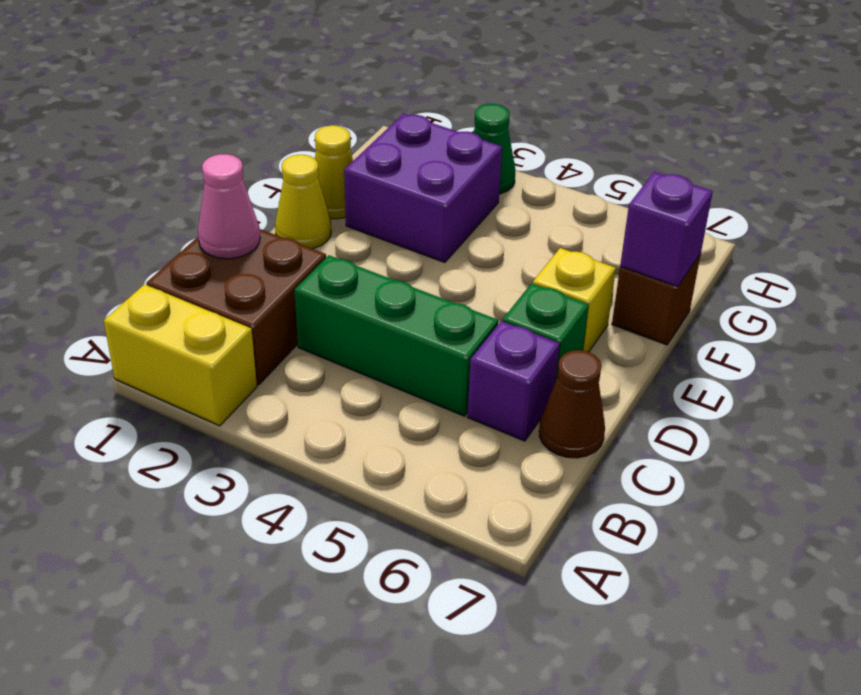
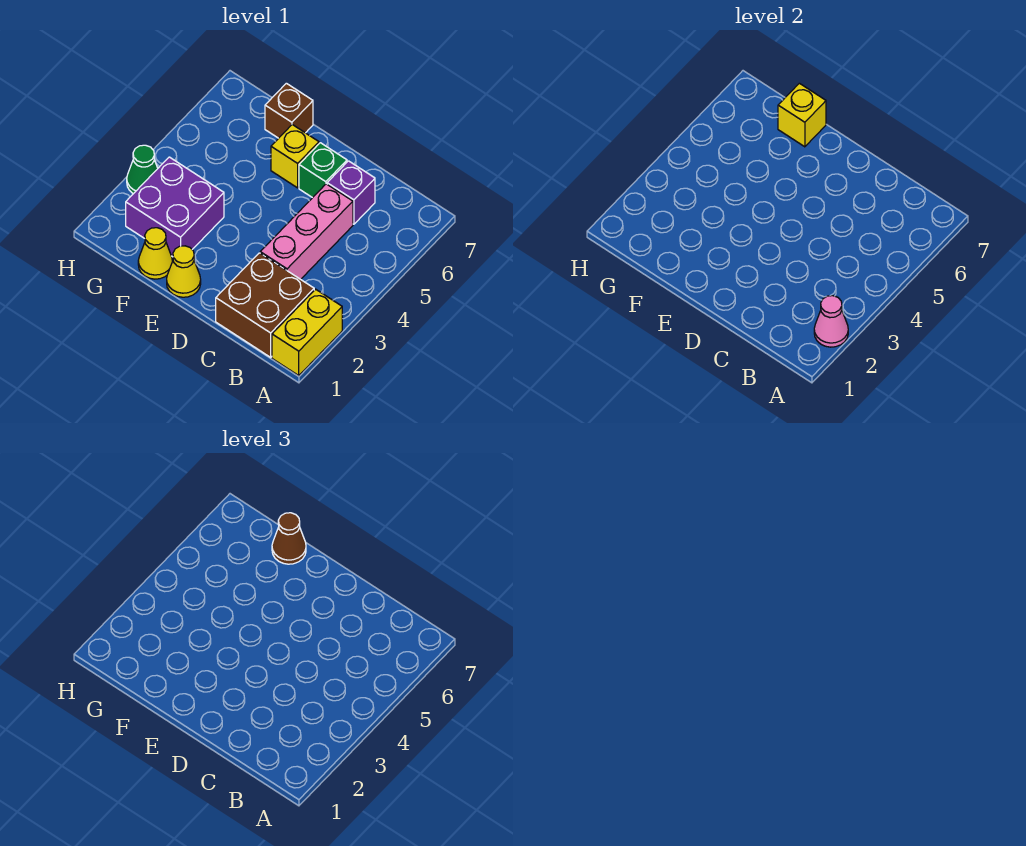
pink 1x1 cone [198,154,260,259] -> pink 1x1 cone moved to [814,296,848,347]
green 1x3 brick [294,255,498,416] -> pink 1x3 brick [260,184,353,279]
brown 1x1 cone [539,350,605,458] -> brown 1x1 cone moved to [272,513,306,564]
purple 1x1 brick [620,172,713,287] -> yellow 1x1 brick [778,83,826,147]

